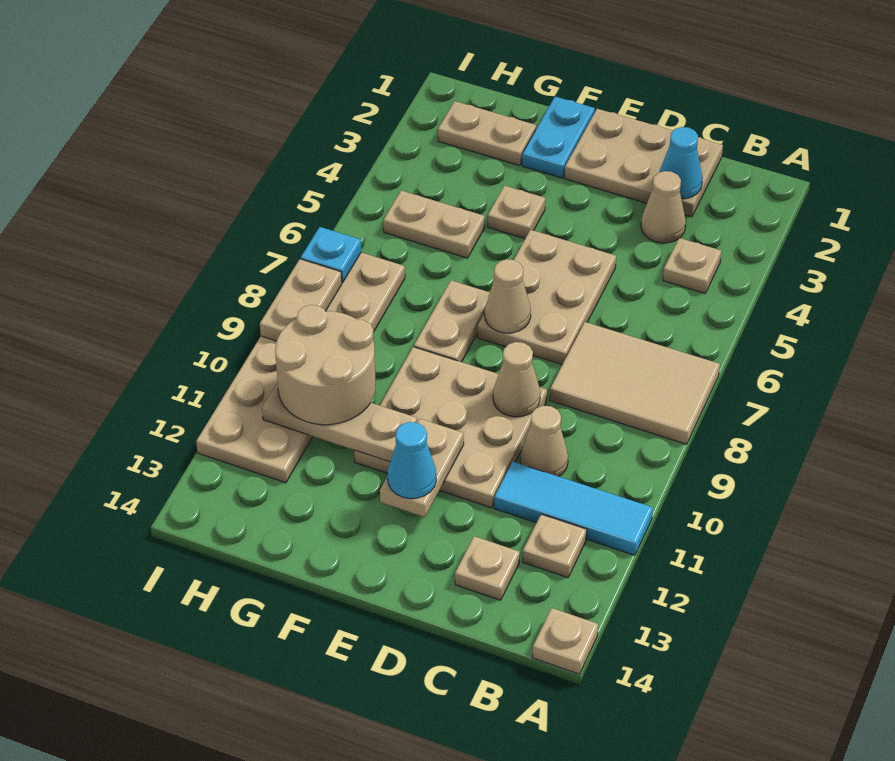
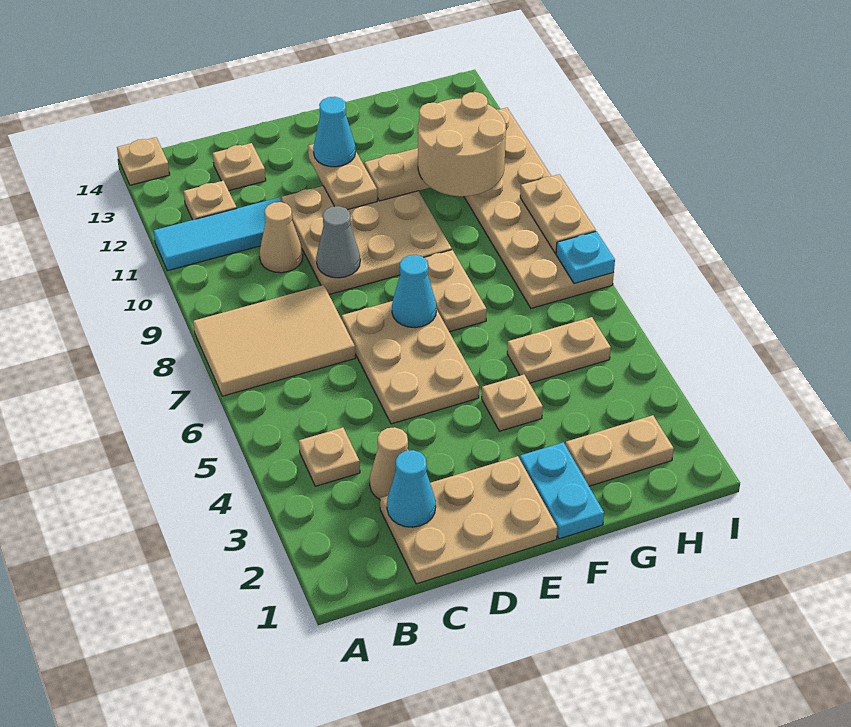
tan 1x1 cone [493,342,540,417] -> grey 1x1 cone [316,206,360,278]
tan 1x1 cone [485,259,531,333] -> cyan 1x1 cone [392,255,436,328]

